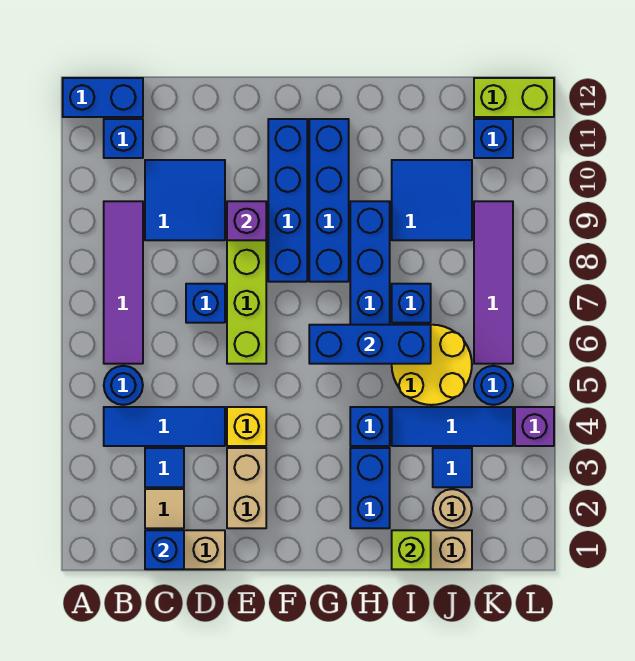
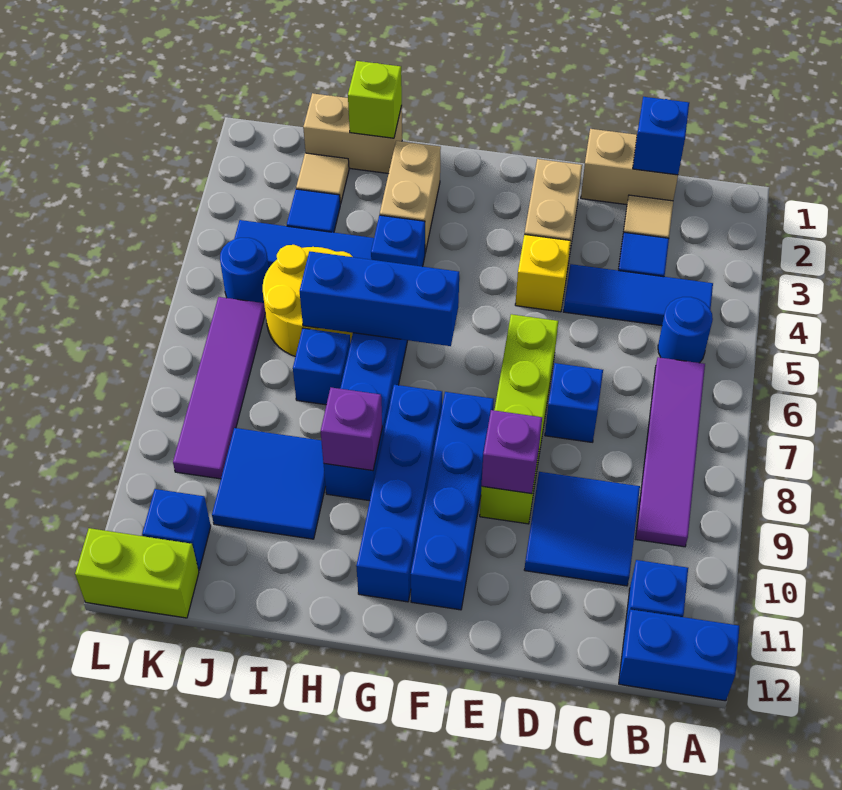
blue 1x2 brick [350,448,390,528] -> tan 1x2 brick [380,141,441,253]
tan 1x1 round brick [433,489,472,528] -> tan 1x1 tile [296,153,349,204]
purple 1x1 brick [515,407,554,446] -> purple 1x1 brick moved to [321,388,382,471]

